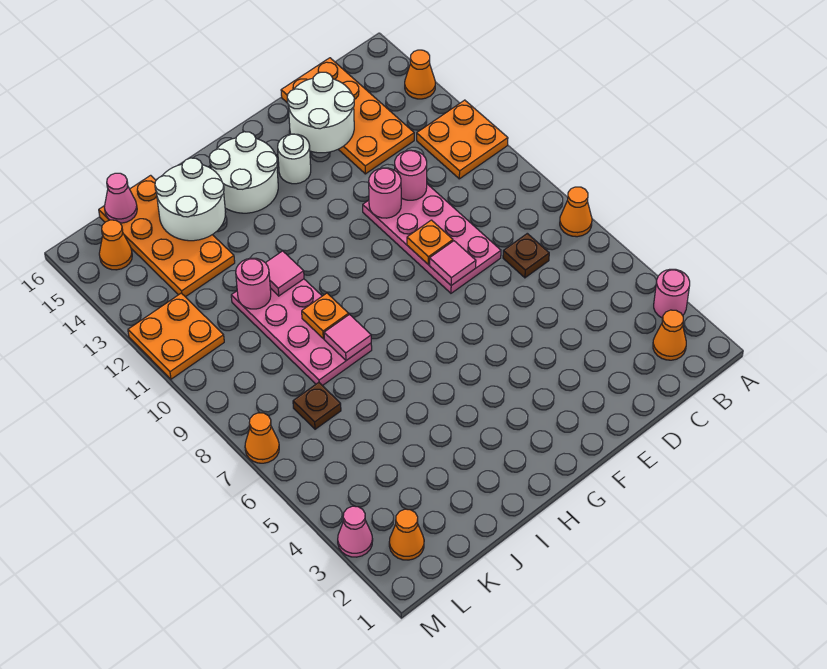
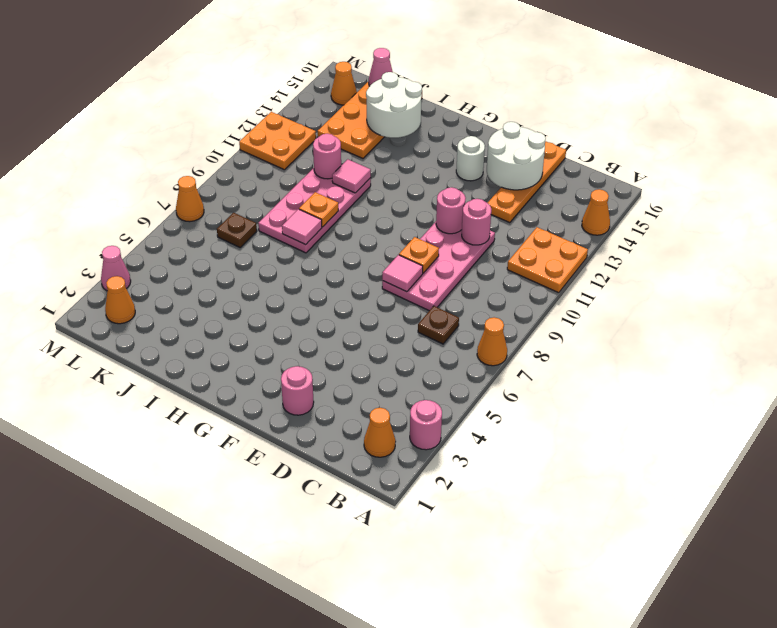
orange 2x4 plate [281,58,414,174] -> orange 1x4 plate [488,141,566,223]
none -> pink 1x1 round brick [281,366,314,415]
white 2x2 round brick [209,132,278,213] -> none

